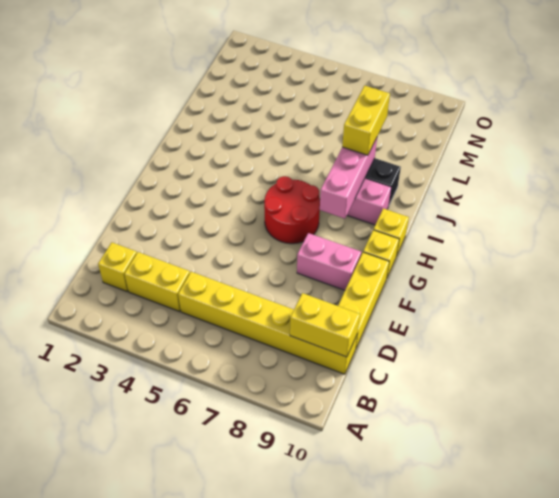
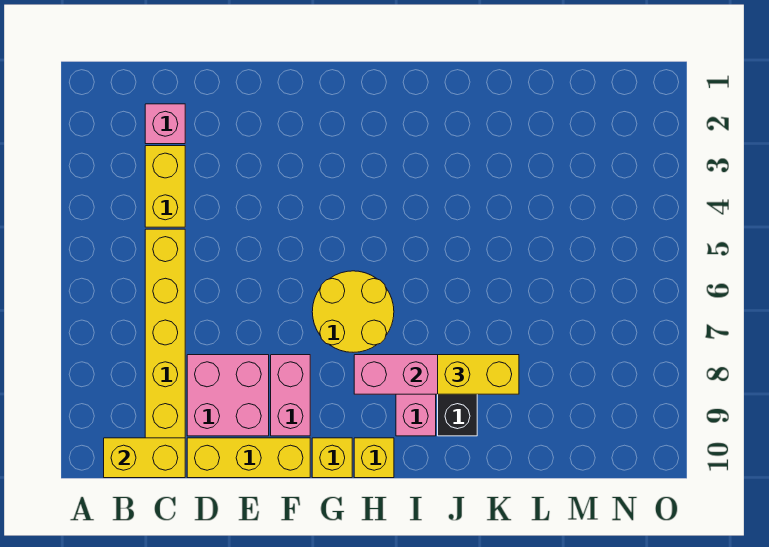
yellow 1x1 brick [98,243,137,291] -> pink 1x1 brick [145,104,185,144]
yellow 1x2 brick [290,293,360,357] -> yellow 1x2 brick turned to [104,438,185,478]
none -> pink 2x2 brick [187,355,269,436]
red 2x2 round brick [264,176,320,244] -> yellow 2x2 round brick [312,271,394,352]

